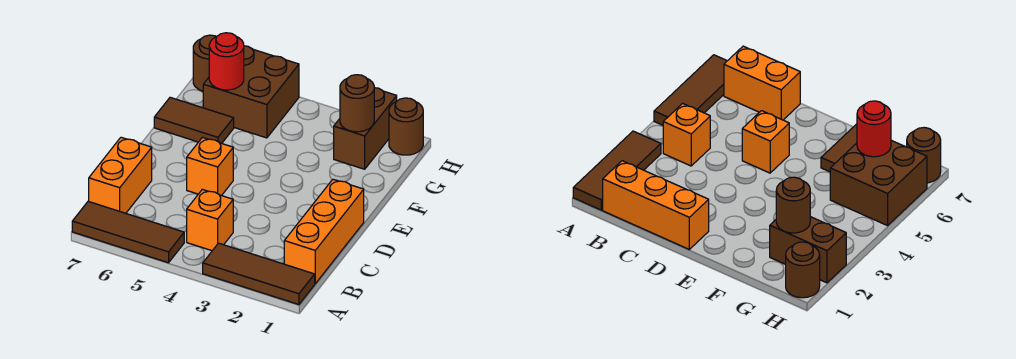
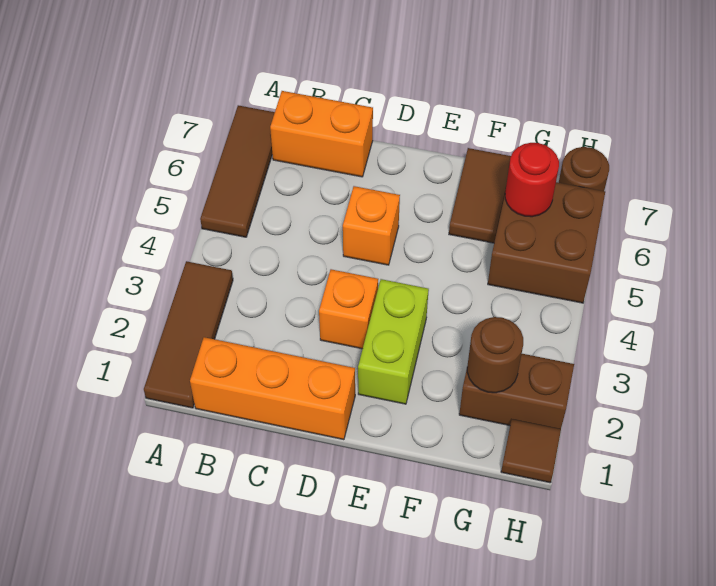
orange 1x1 brick [187,189,233,251] -> orange 1x1 brick moved to [319,269,378,349]
none -> lime 1x2 brick [358,279,429,404]
brown 1x1 round brick [389,98,423,155] -> brown 1x1 tile [501,419,561,483]

